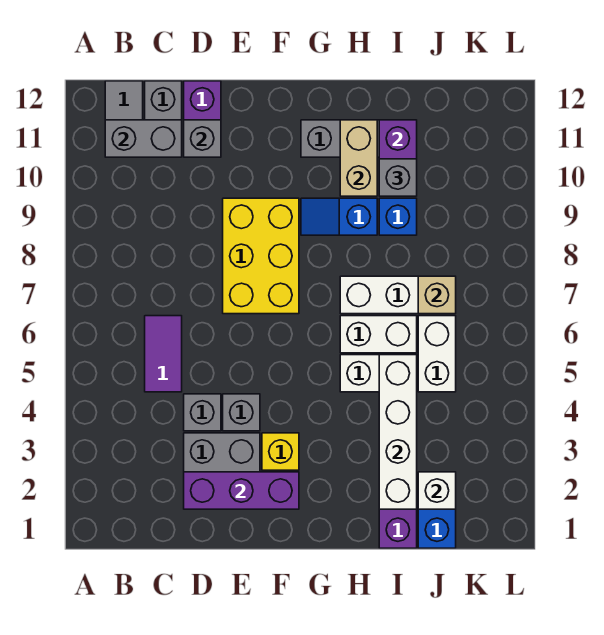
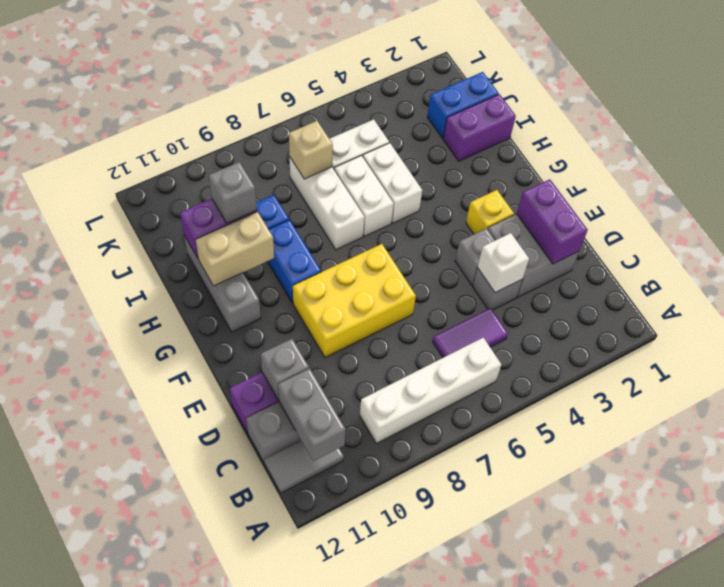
purple 1x3 brick [184,472,299,509] -> purple 1x2 brick [517,179,588,264]
blue 1x2 slope [301,198,377,235] -> blue 1x2 brick [267,220,321,303]
white 1x4 brick [379,355,417,509] -> white 1x4 brick moved to [360,338,501,443]
white 1x1 brick [418,472,456,509] -> white 1x1 brick moved to [477,233,529,292]

